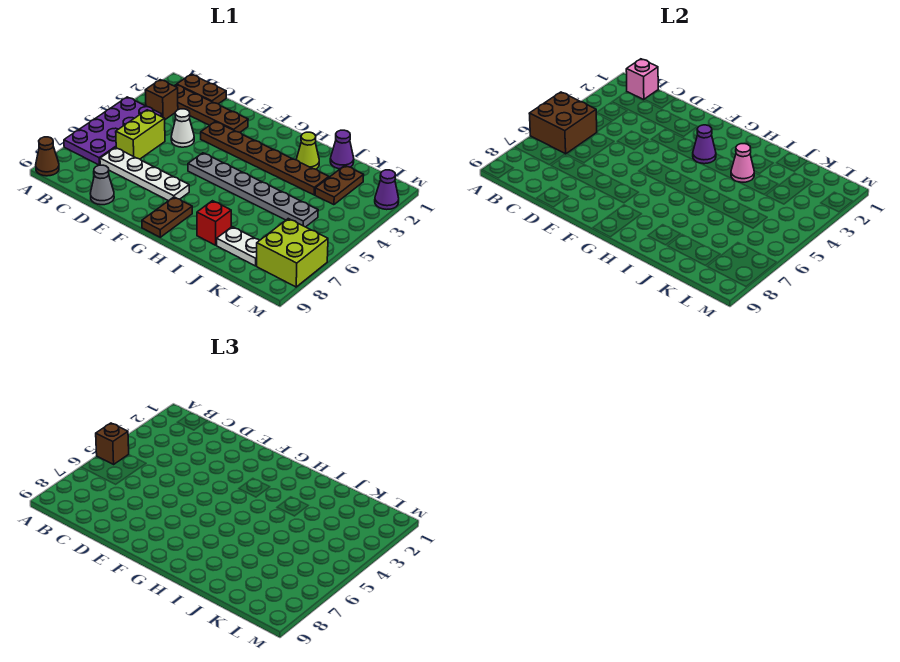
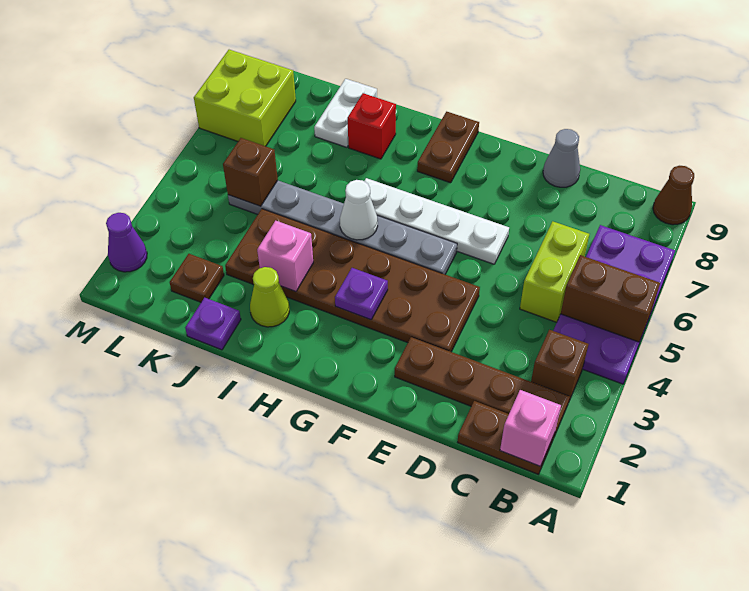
brown 2x2 brick [529,92,597,154] -> brown 1x2 brick [561,255,660,342]
brown 1x1 brick [96,423,129,464] -> brown 1x1 brick moved to [223,138,278,206]
white 1x4 plate [100,148,189,201] -> white 1x4 plate moved to [364,178,509,264]
white 1x1 cone [171,109,194,147] -> white 1x1 cone moved to [340,180,378,240]
brown 1x6 plate [201,122,329,195] -> brown 2x6 plate [225,209,480,352]
purple 1x1 cone [693,125,716,164] -> purple 1x1 plate [335,268,388,320]
pink 1x1 cone [731,144,754,182] -> pink 1x1 brick [257,221,313,292]
purple 1x1 cone [330,130,354,169] -> purple 1x1 plate [185,297,241,350]
white 1x2 plate [217,227,260,266] -> white 1x2 plate turned to [314,79,377,147]
brown 1x2 plate [315,166,364,205] -> brown 1x1 plate [170,254,224,302]

